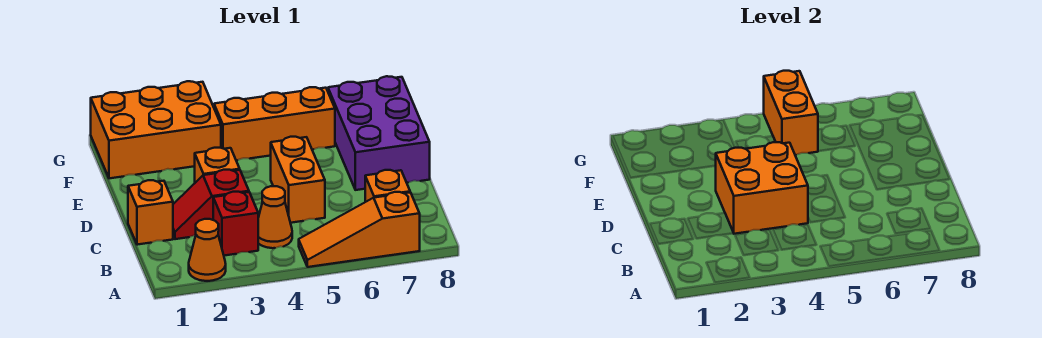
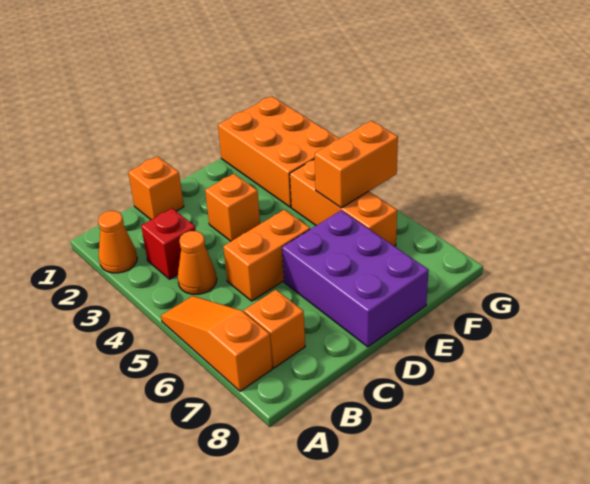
red 1x2 slope [173,170,249,239] -> none
orange 2x2 brick [716,142,808,234] -> none
purple 2x3 brick [328,76,430,190] -> purple 2x3 brick turned to [282,210,429,347]

